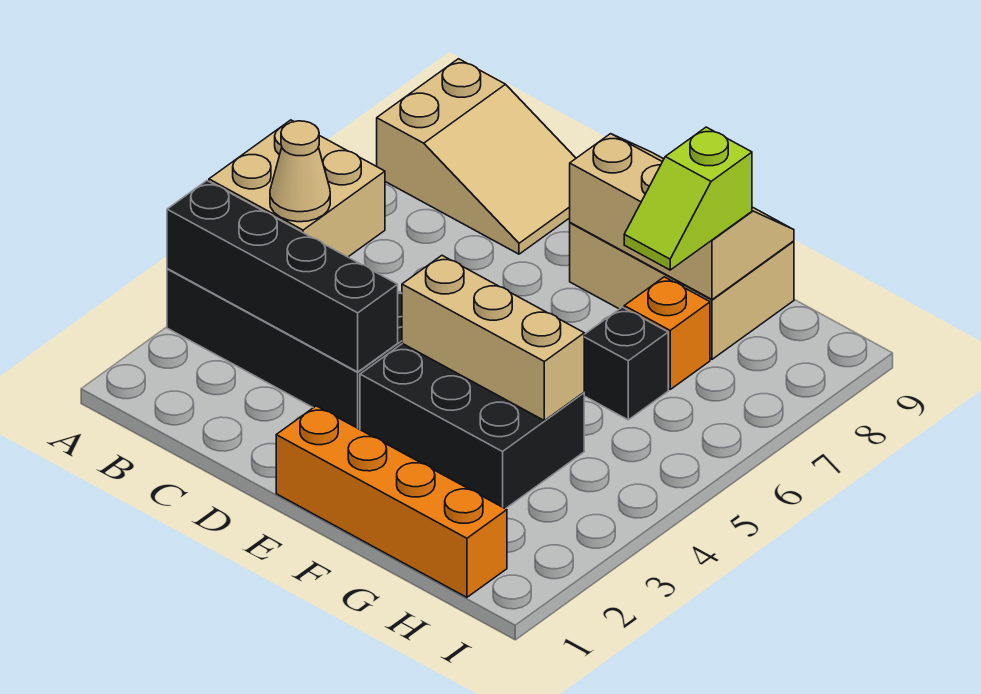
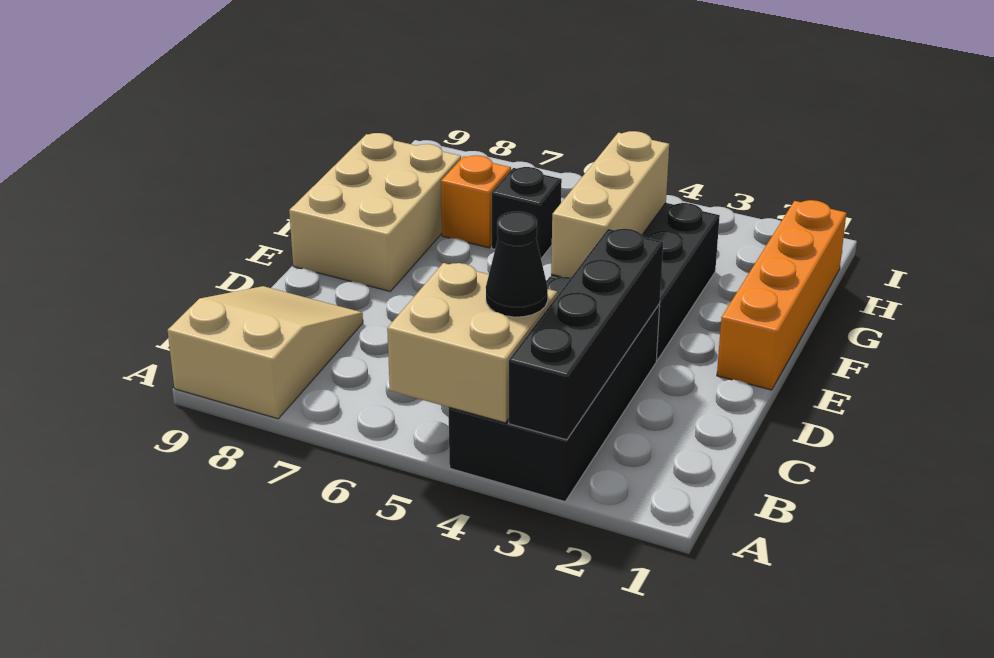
tan 1x1 cone [270,121,330,222] -> black 1x1 cone [486,211,548,317]
tan 2x3 slope [570,134,794,300] -> none
lime 1x2 slope [624,127,752,270] -> none

